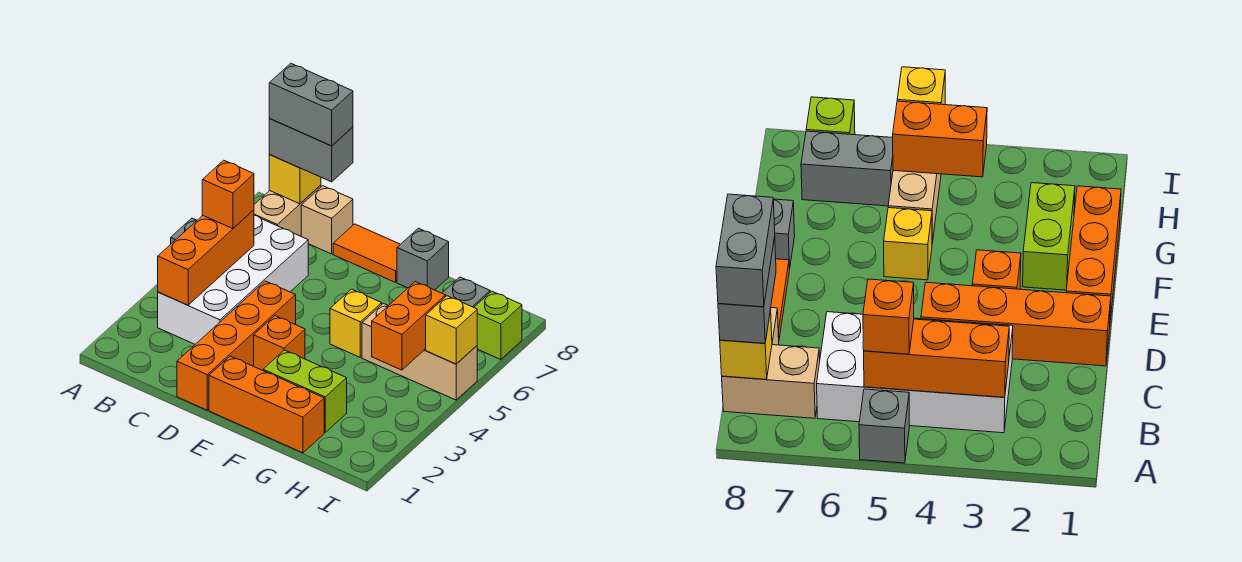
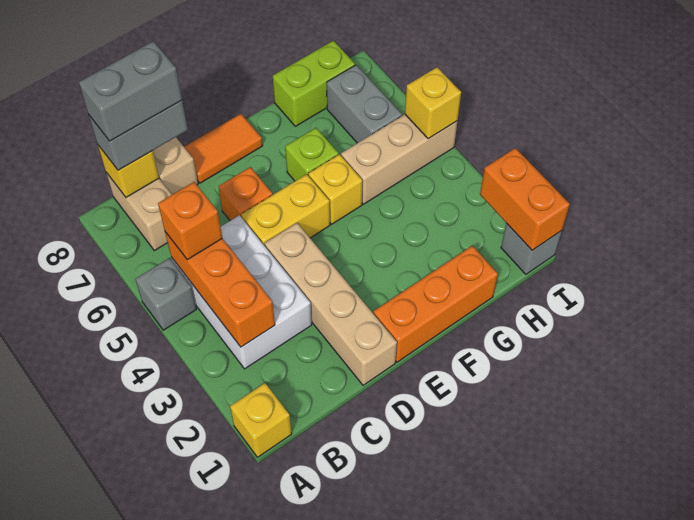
none -> yellow 1x1 brick [230,383,292,457]
white 2x4 brick [158,215,308,344] -> white 2x3 brick [171,215,312,369]
orange 1x4 brick [177,281,296,410] -> tan 1x4 brick [265,223,397,385]
none -> yellow 1x2 brick [241,174,330,246]
orange 1x1 brick [254,316,305,370] -> orange 1x1 brick moved to [218,167,272,221]
lime 1x2 brick [263,350,347,432] -> lime 1x2 brick moved to [273,41,355,126]
grey 1x1 brick [397,228,449,290] -> grey 1x1 brick moved to [501,223,562,274]
orange 1x2 brick [372,282,446,370] -> orange 1x2 brick moved to [480,148,570,250]
lime 1x1 brick [474,291,522,360] -> lime 1x1 brick moved to [285,128,338,181]

